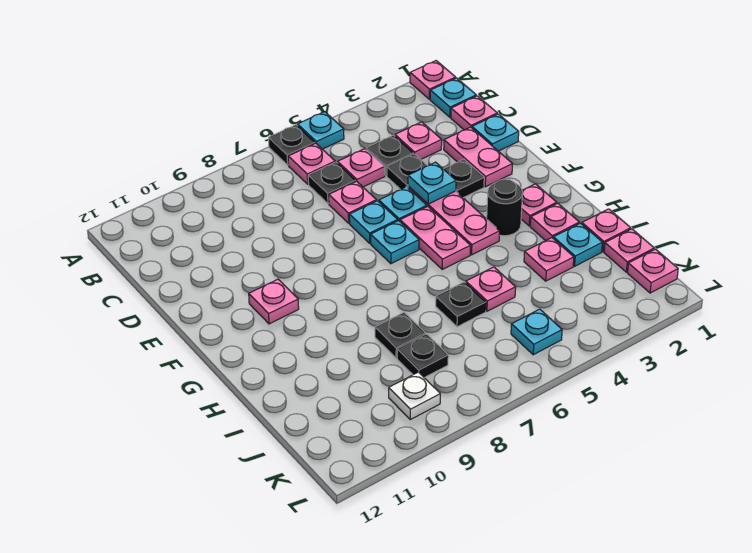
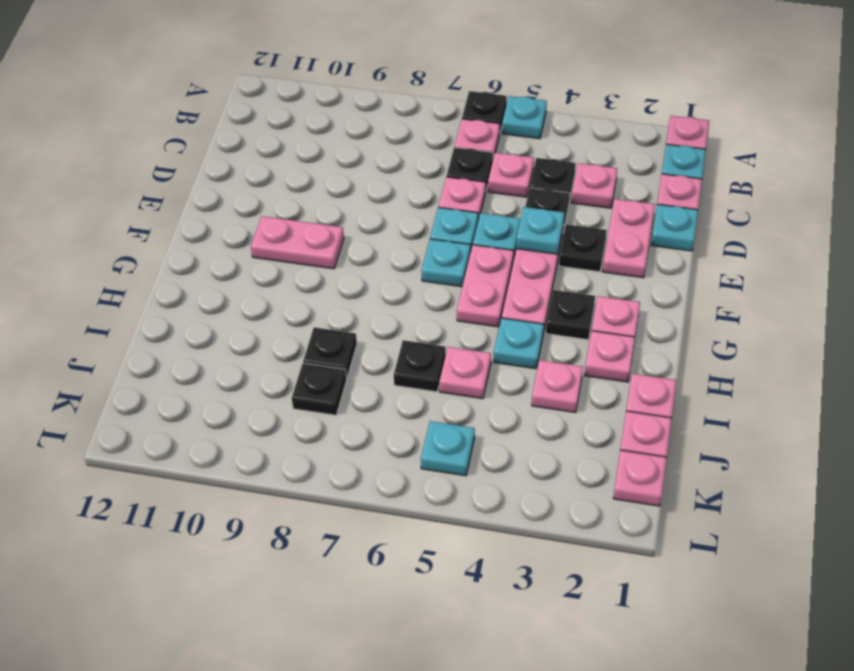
pink 1x1 plate [249,279,299,324] -> pink 1x2 plate [251,216,344,269]
black 1x1 round brick [487,179,522,236] -> black 1x1 plate [546,290,595,340]
cyan 1x1 plate [553,223,602,266] -> cyan 1x1 plate moved to [493,318,544,369]
white 1x1 plate [389,372,440,420] -> none

